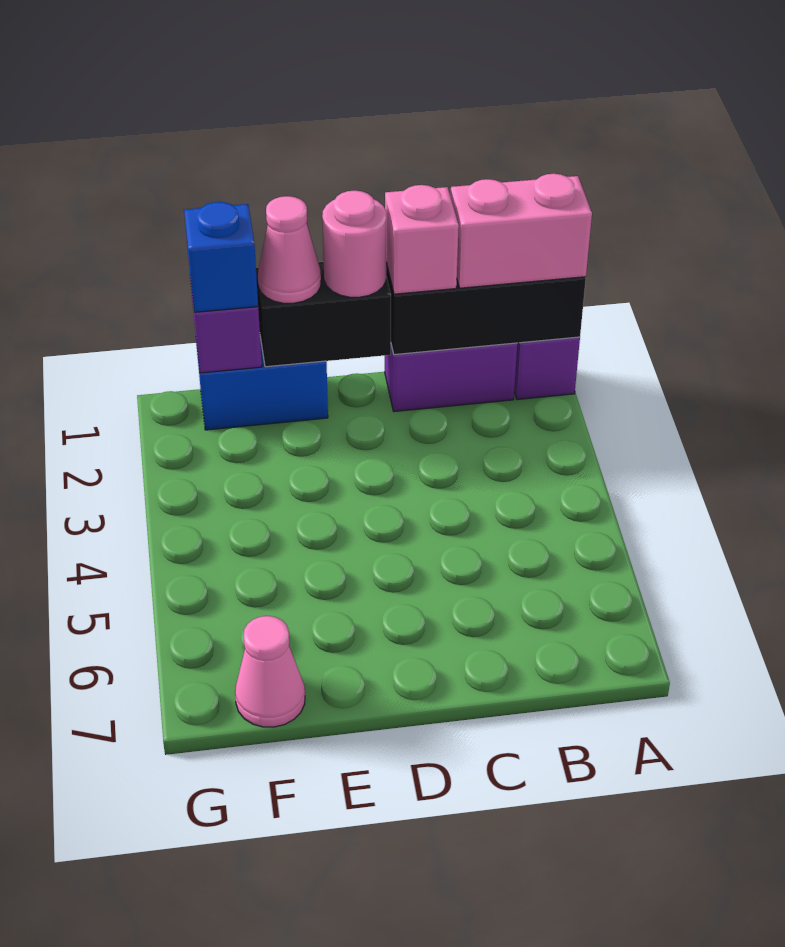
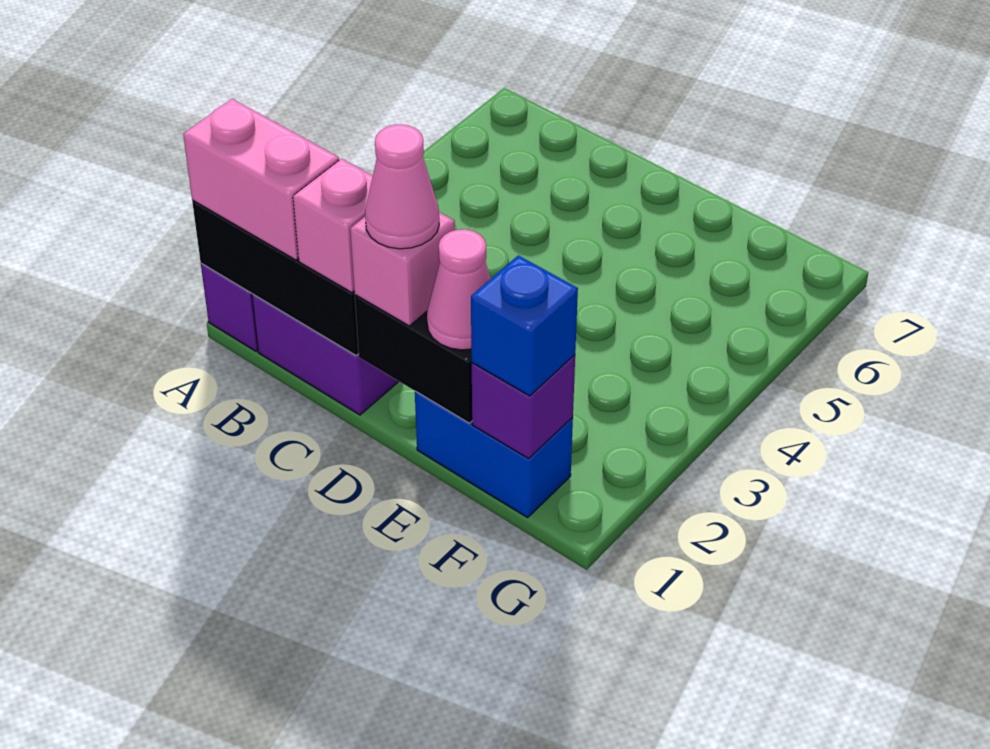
pink 1x1 round brick [322,191,386,297] -> pink 1x1 brick [350,212,455,326]
pink 1x1 cone [235,616,305,727] -> pink 1x1 cone moved to [365,125,439,249]

